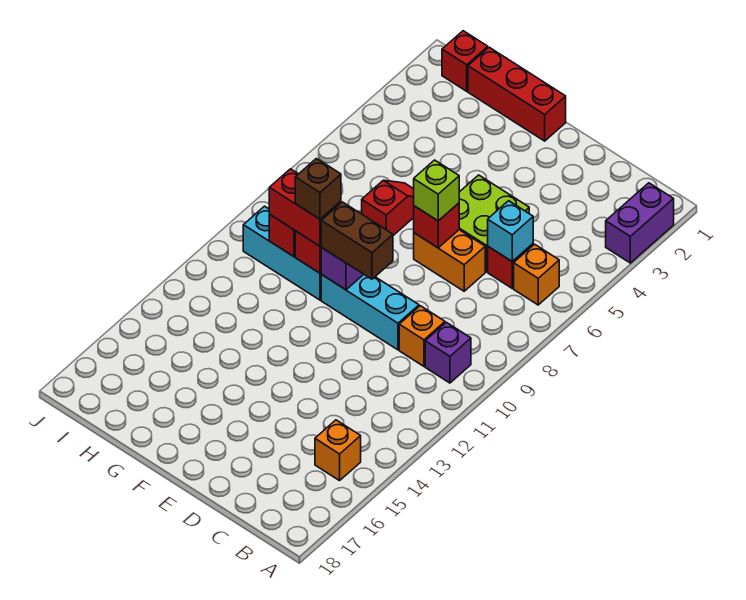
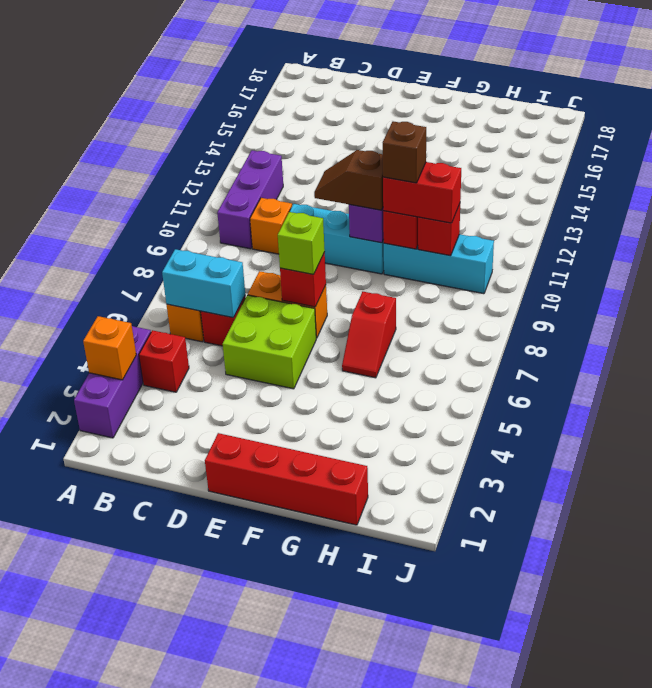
purple 1x2 brick [606,183,674,263] -> purple 1x3 brick [74,326,151,438]
purple 1x1 brick [425,322,471,383] -> purple 1x3 brick [217,150,283,249]
orange 1x1 brick [315,420,361,481] -> orange 1x1 brick moved to [83,316,136,380]
cyan 1x1 brick [488,201,533,261] -> cyan 1x2 brick [162,249,245,318]
brown 1x2 brick [321,202,393,279] -> brown 1x2 slope [314,150,383,210]
red 1x3 brick [468,47,566,141] -> red 1x4 brick [205,433,368,525]
red 1x1 brick [442,31,488,91] -> red 1x1 brick moved to [139,330,189,392]

